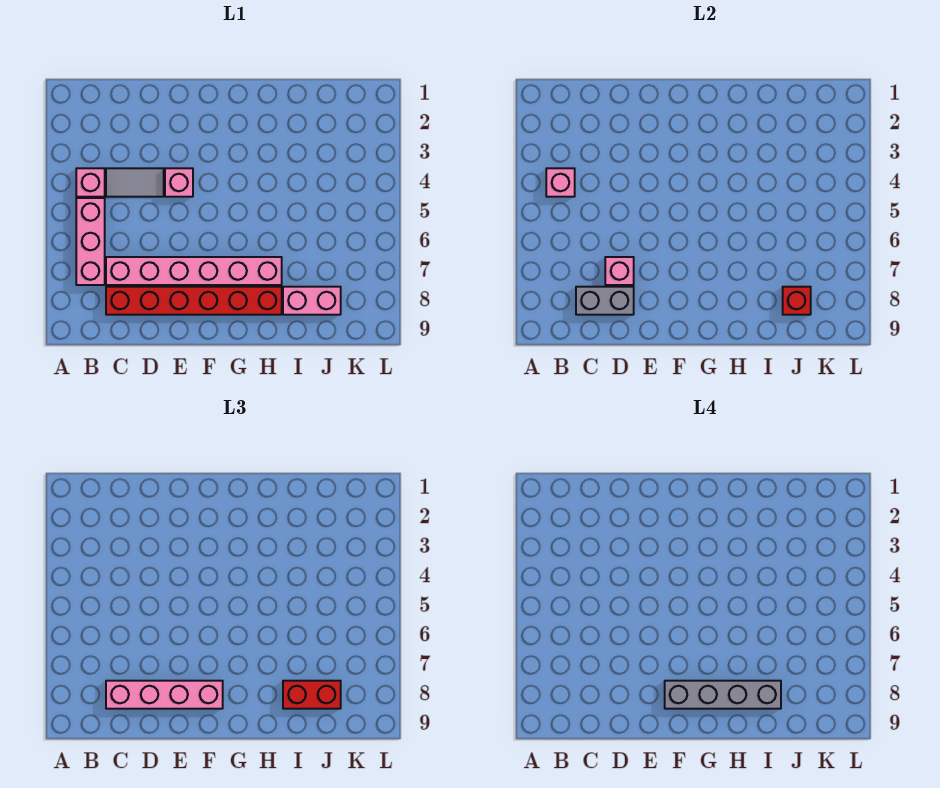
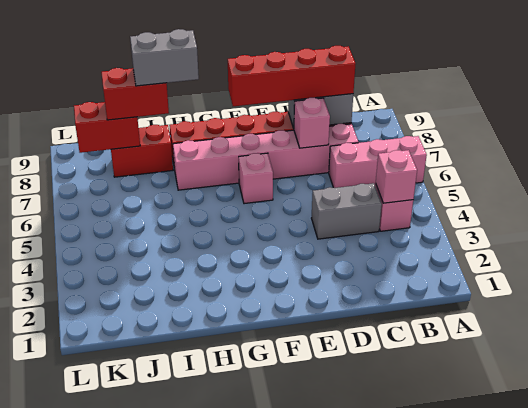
pink 1x3 brick [76,198,105,285] -> pink 1x3 brick turned to [329,136,427,188]
grey 1x2 tile [106,168,164,197] -> grey 1x2 brick [312,183,382,239]
pink 1x4 brick [106,681,223,709] -> red 1x4 brick [228,46,356,106]
pink 1x1 brick [165,168,193,197] -> pink 1x1 brick moved to [239,153,273,204]
grey 1x4 brick [665,681,781,709] -> grey 1x2 brick [130,29,199,86]
pink 1x2 brick [283,287,341,315] -> red 1x2 brick [111,125,173,177]
red 1x1 brick [783,287,811,315] -> red 1x2 brick [74,102,140,153]

